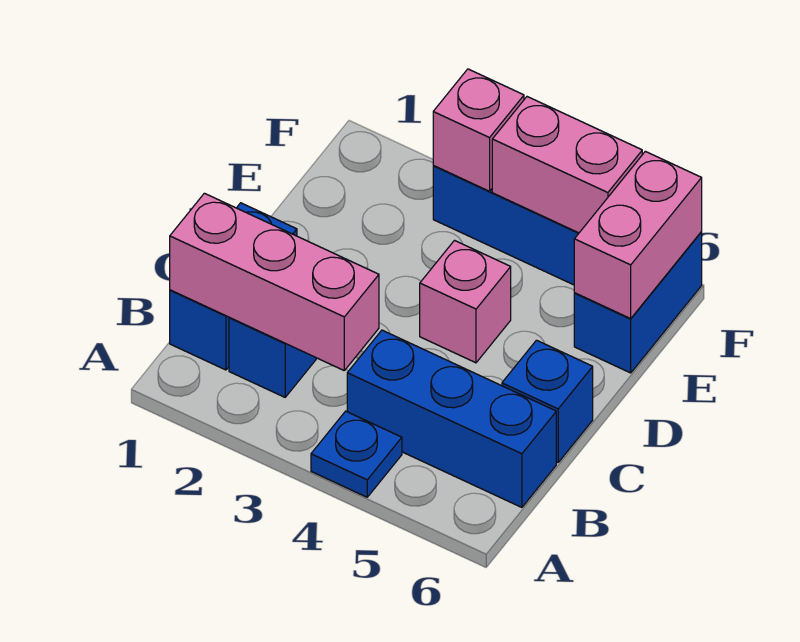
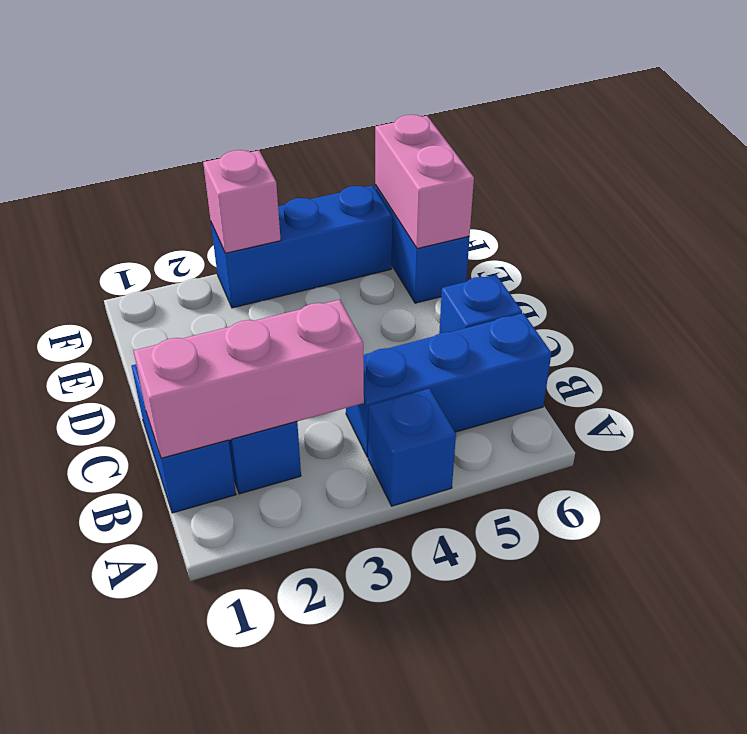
blue 1x1 plate [311,411,402,497] -> blue 1x1 brick [368,389,456,506]
pink 1x1 brick [420,241,511,363] -> none
pink 1x2 brick [492,97,642,233] -> none

